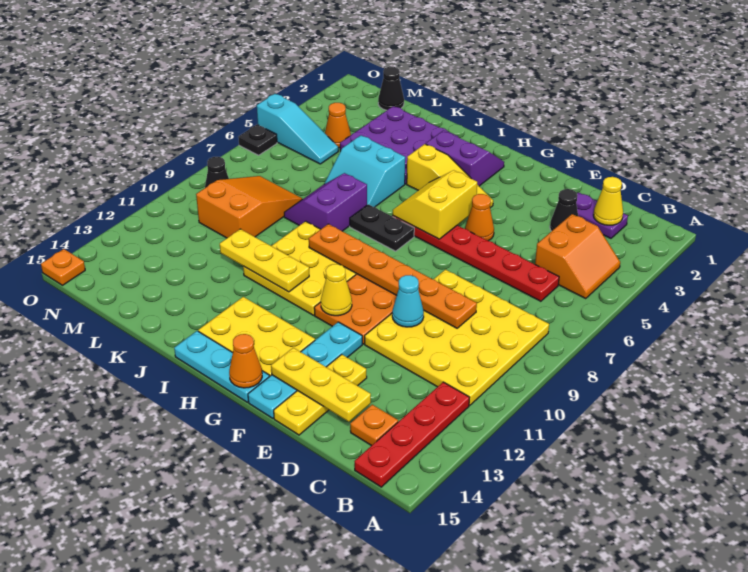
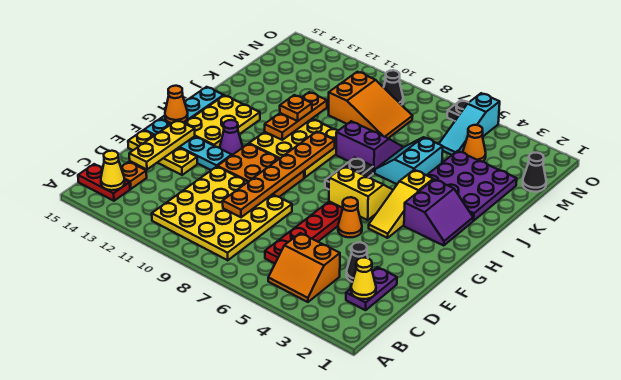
red 1x4 plate [354,382,470,487] -> red 1x2 plate [78,164,130,201]
cyan 1x1 cone [392,275,424,327] -> none
yellow 1x1 cone [321,264,352,316] -> yellow 1x1 cone moved to [101,151,125,190]
none -> purple 1x1 cone [220,120,243,155]
yellow 1x3 plate [220,229,309,292] -> orange 1x3 plate [265,92,327,140]
orange 1x1 plate [41,249,85,285] -> orange 1x1 plate moved to [280,95,312,121]

